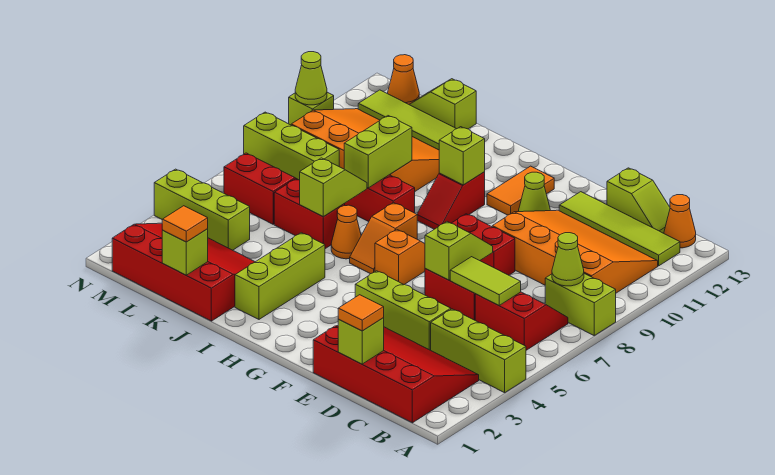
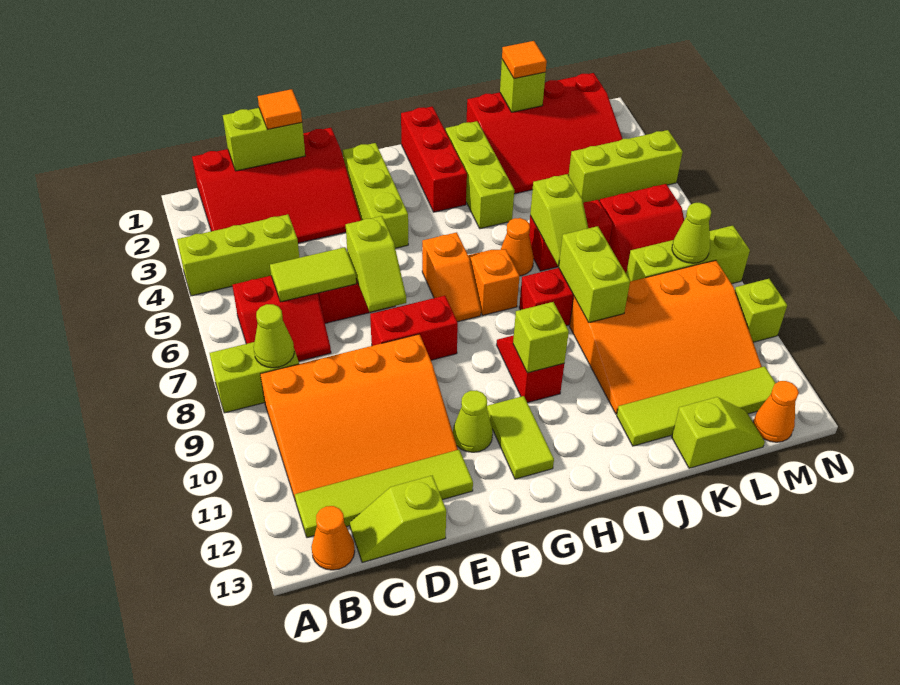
lime 1x1 brick [338,318,384,364] -> lime 1x2 brick [223,108,305,171]
lime 1x3 brick [355,271,451,350] -> lime 1x3 brick turned to [343,143,408,248]
orange 1x2 tile [487,166,554,215] -> lime 1x2 tile [487,396,554,479]
none -> red 1x3 brick [401,106,467,212]
lime 1x1 cone [295,52,327,105] -> lime 1x1 cone moved to [672,203,711,263]

